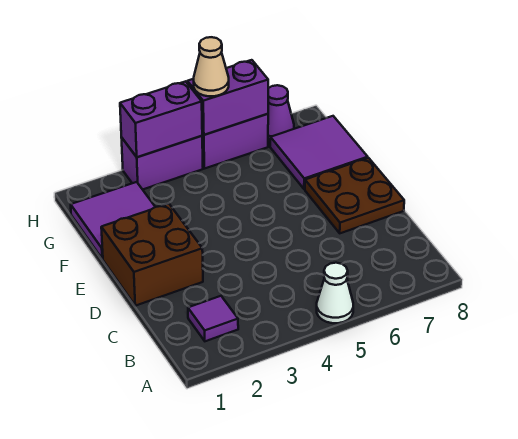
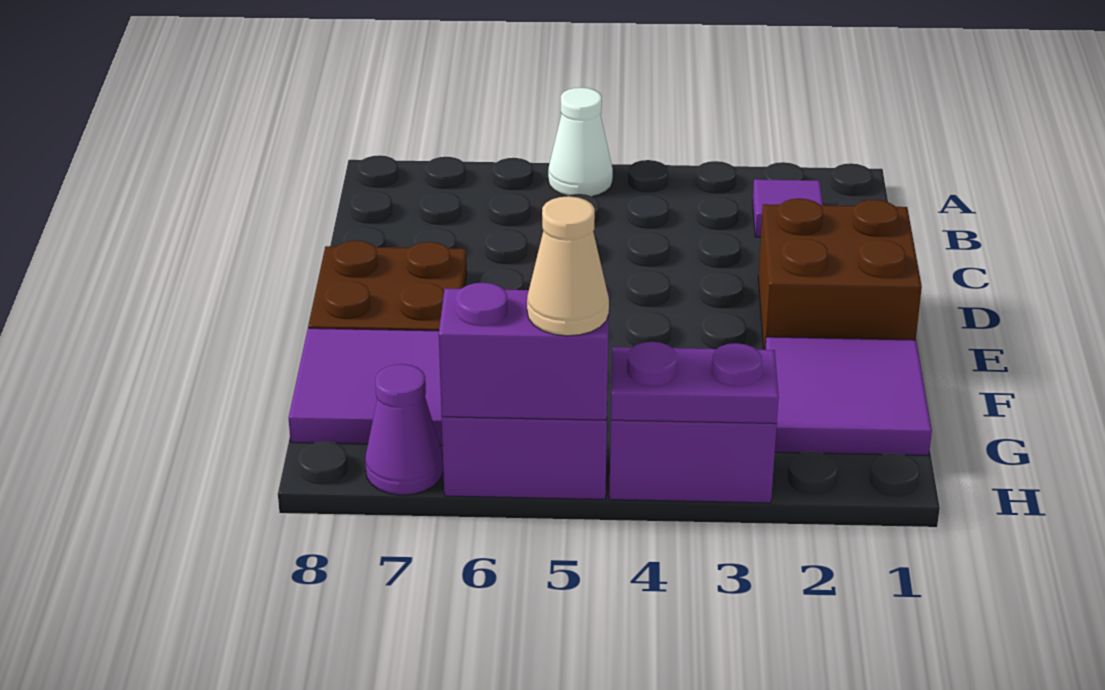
purple 1x2 brick [120,81,202,157] -> purple 1x2 plate [611,342,779,424]

